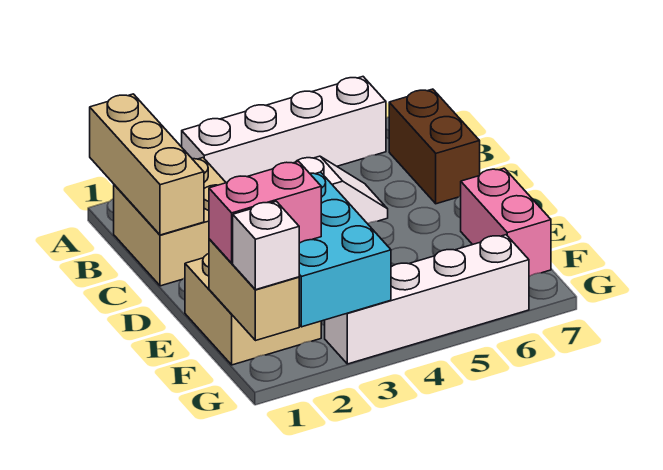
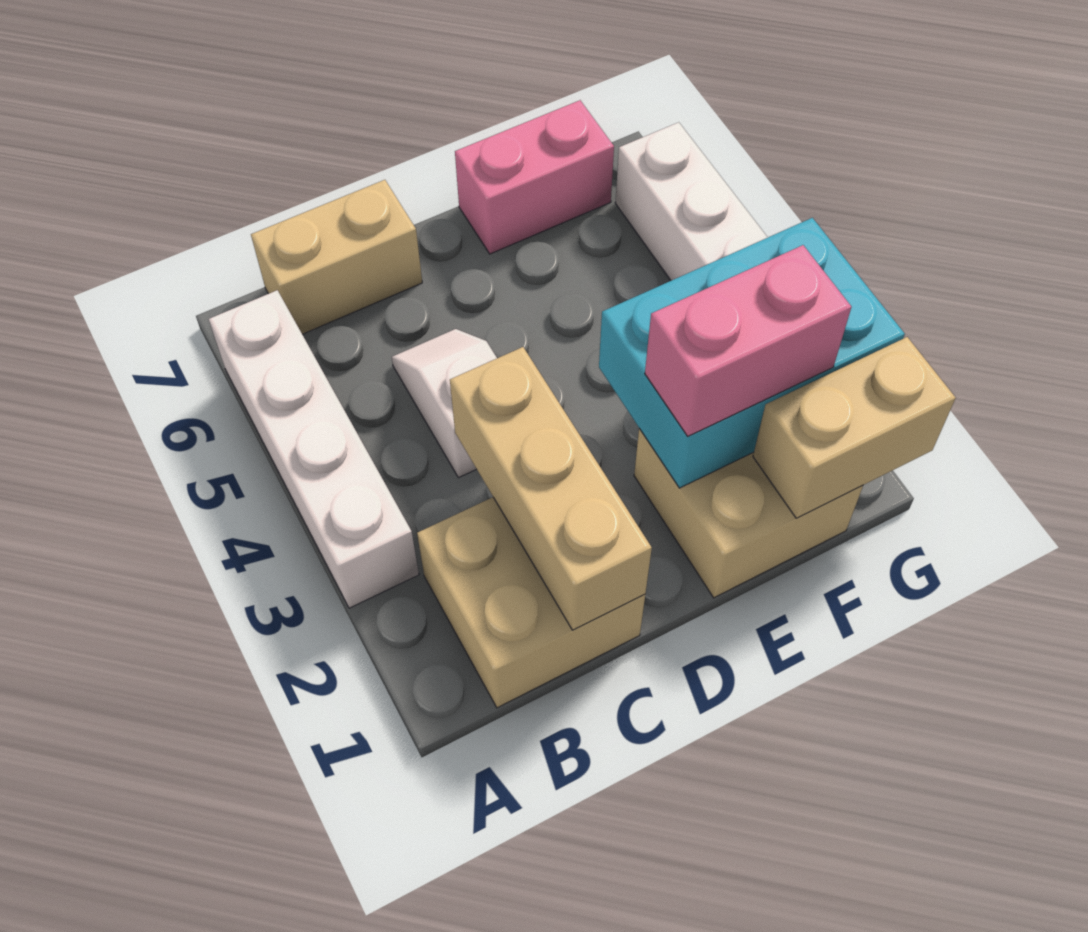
tan 1x3 brick [90,94,204,235] -> tan 1x3 brick turned to [450,347,652,630]
brown 1x2 brick [389,89,480,204] -> tan 1x2 brick [251,180,422,334]
pink 1x2 brick [209,161,321,263] -> pink 1x2 brick turned to [645,245,851,436]
white 1x1 brick [233,201,299,290] -> none

